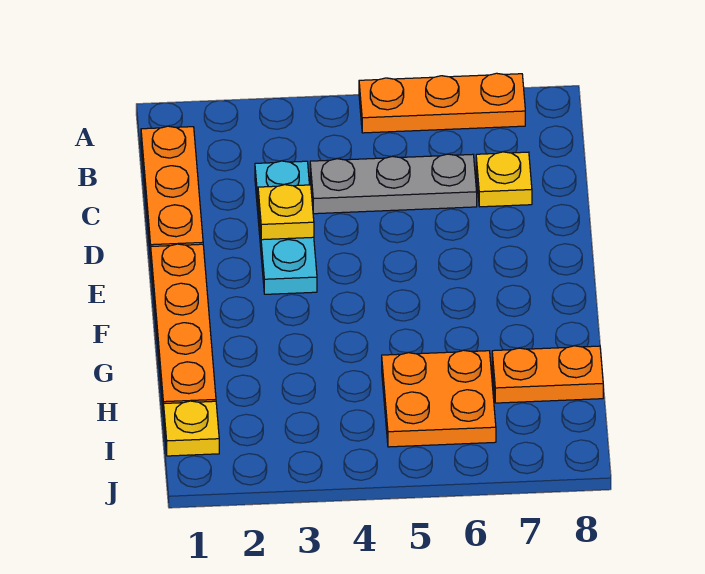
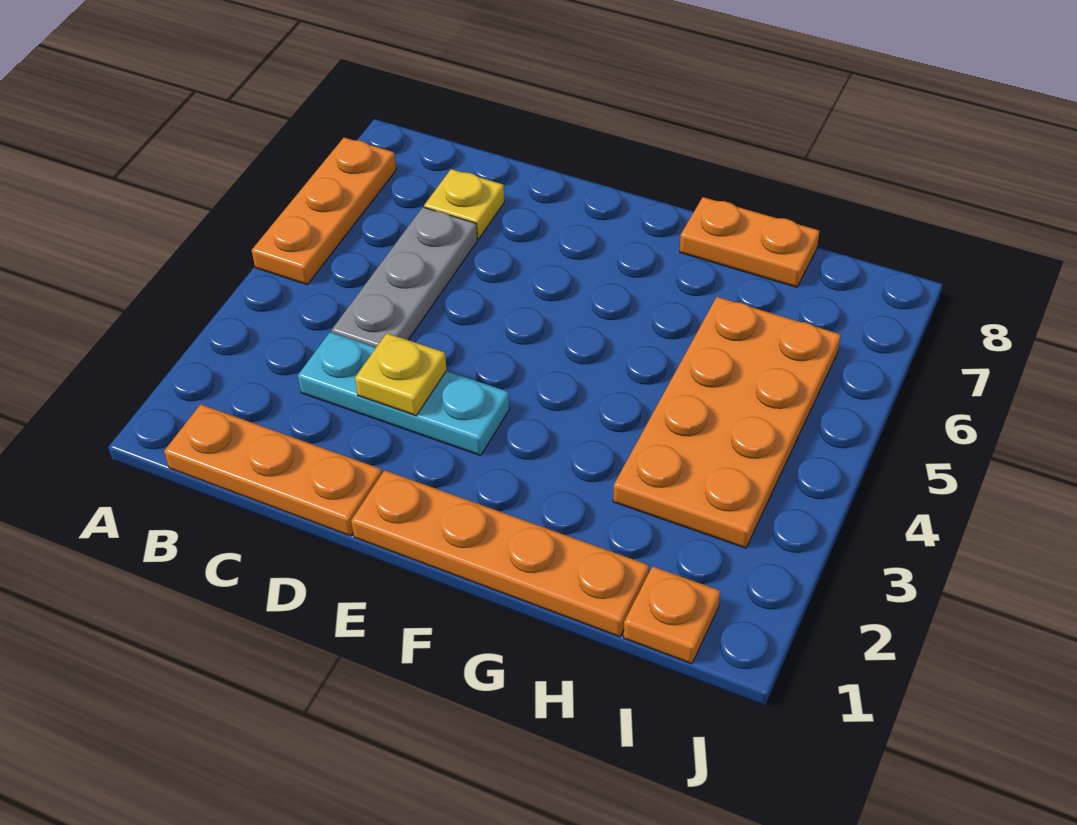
orange 2x2 plate [382,350,496,447] -> orange 2x4 plate [613,297,841,548]
orange 1x2 plate [492,346,603,403] -> orange 1x2 plate turned to [680,197,819,287]
yellow 1x1 plate [164,401,219,456] -> orange 1x1 plate [624,566,720,664]

